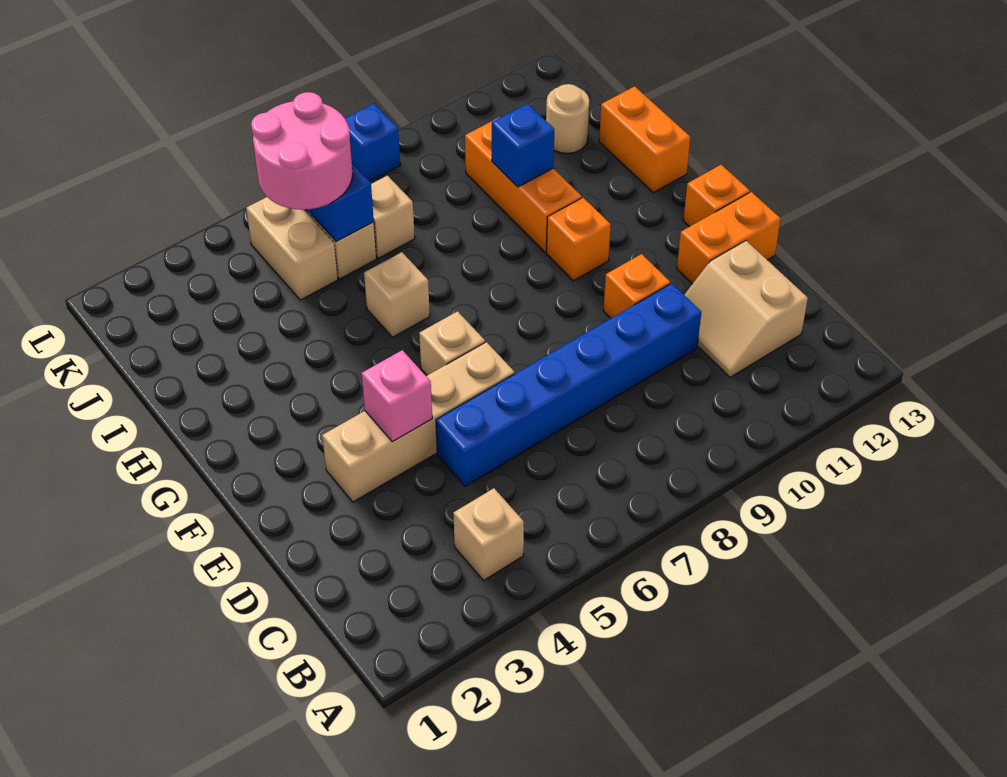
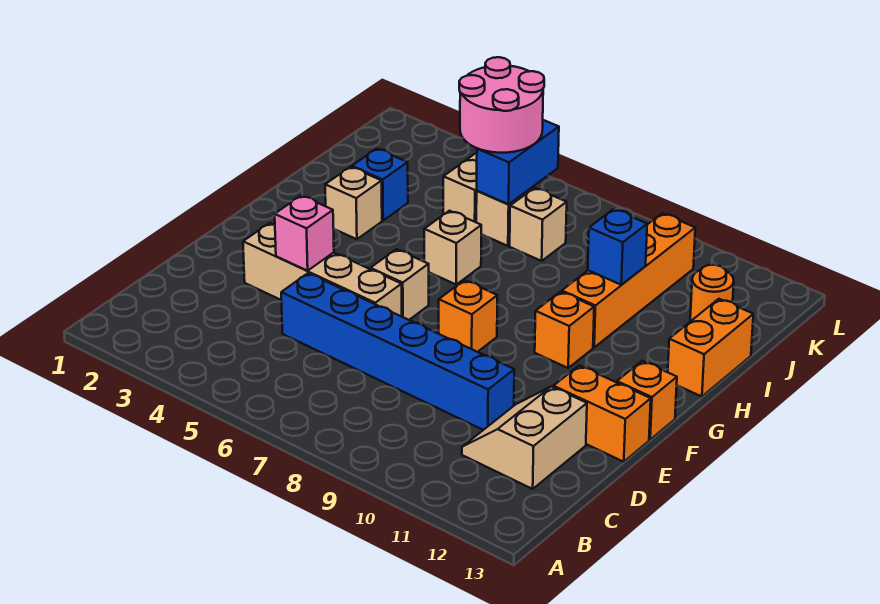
tan 1x1 brick [453,488,524,581] -> tan 1x1 brick moved to [325,167,382,239]
orange 1x1 brick [604,254,670,318] -> orange 1x1 brick moved to [439,280,497,352]
orange 1x3 brick [465,117,582,252] -> orange 1x4 brick [562,213,695,347]
tan 1x1 round brick [546,84,589,153] -> orange 1x1 round brick [690,265,734,321]
blue 1x1 brick [345,103,400,181] -> blue 1x1 brick moved to [352,149,408,220]

